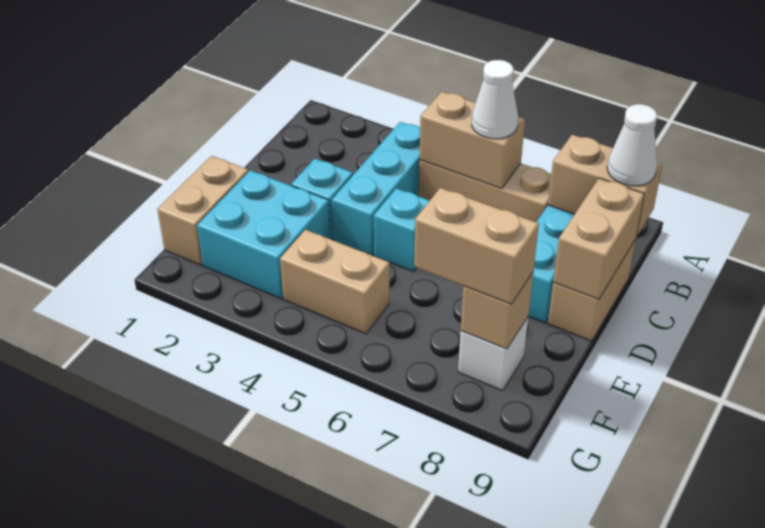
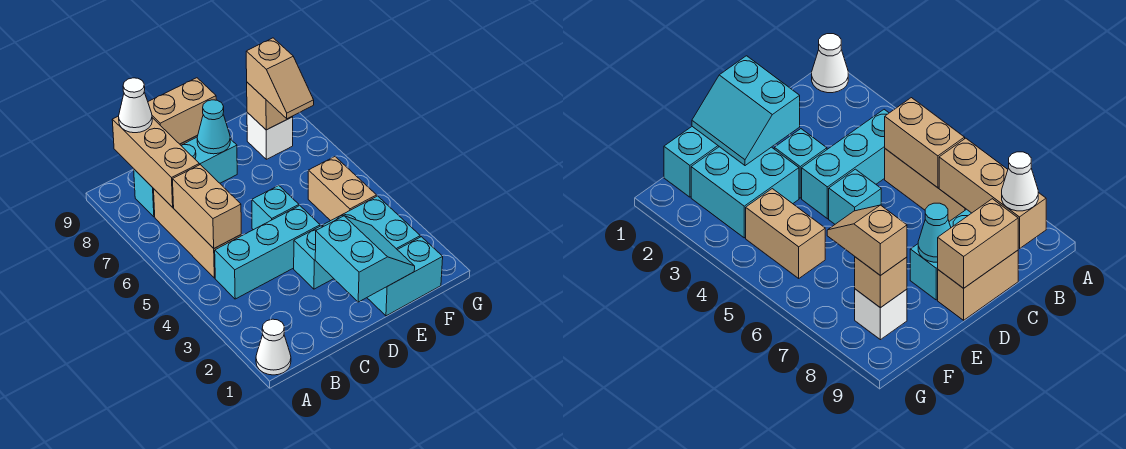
white 1x1 cone [472,60,518,139] -> white 1x1 cone moved to [256,319,291,375]
tan 1x2 brick [548,135,662,236] -> tan 1x3 brick [112,116,199,207]
none -> cyan 2x2 slope [315,216,415,302]
none -> cyan 1x1 cone [197,100,230,154]
tan 1x2 brick [157,156,248,265] -> cyan 1x2 brick [367,237,443,316]
tan 1x2 brick [414,188,539,304] -> tan 1x2 slope [246,38,314,119]

